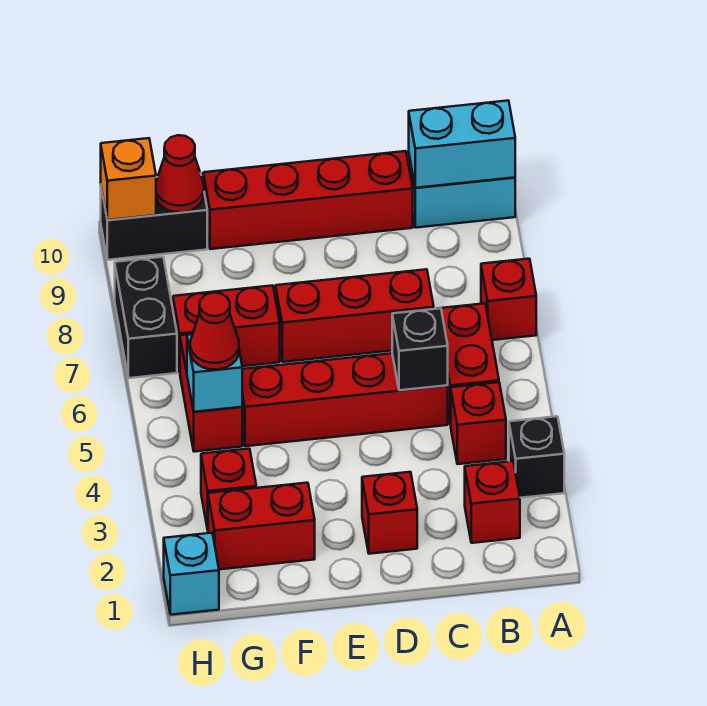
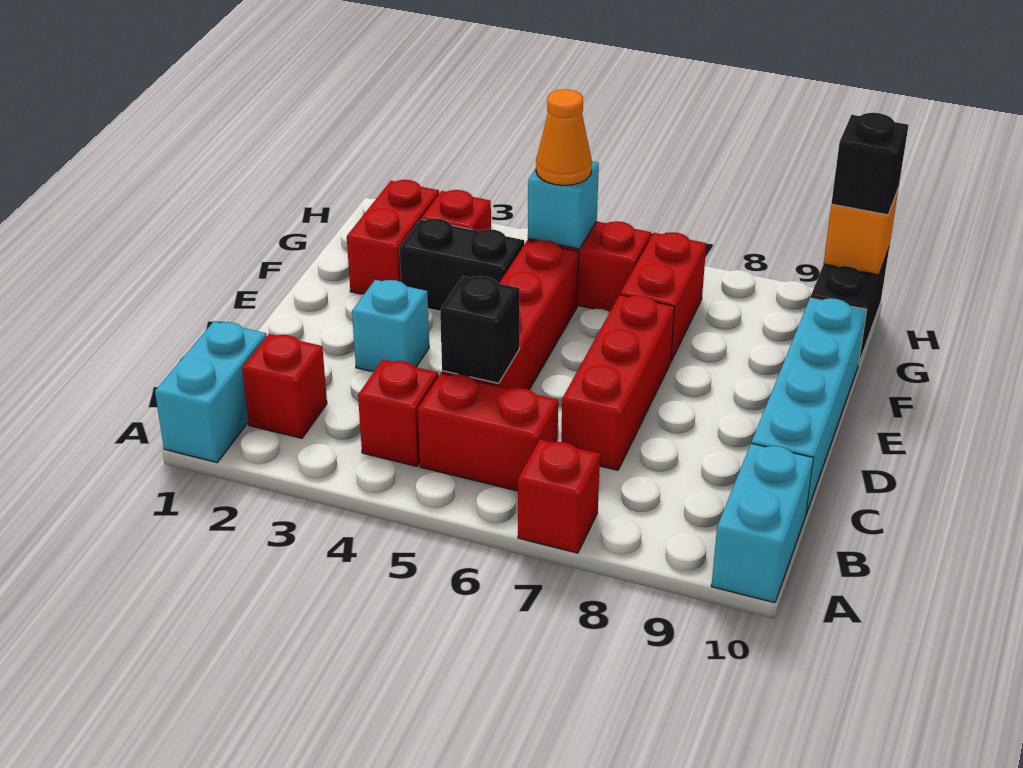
black 1x1 brick [509,416,564,498] -> black 1x1 brick moved to [831,113,908,215]
cyan 1x2 brick [409,101,515,188] -> cyan 1x2 brick moved to [155,321,267,462]
red 1x4 brick [203,151,413,249] -> cyan 1x4 brick [752,298,867,514]
red 1x1 brick [362,472,417,554] -> none
red 1x1 cone [190,293,239,370] -> orange 1x1 cone [536,89,592,185]
red 1x1 cone [156,135,204,212] -> none
cyan 1x1 brick [164,533,219,615] -> cyan 1x1 brick moved to [352,280,429,372]
black 1x2 brick [115,257,177,378] -> black 1x2 brick moved to [399,218,524,311]

